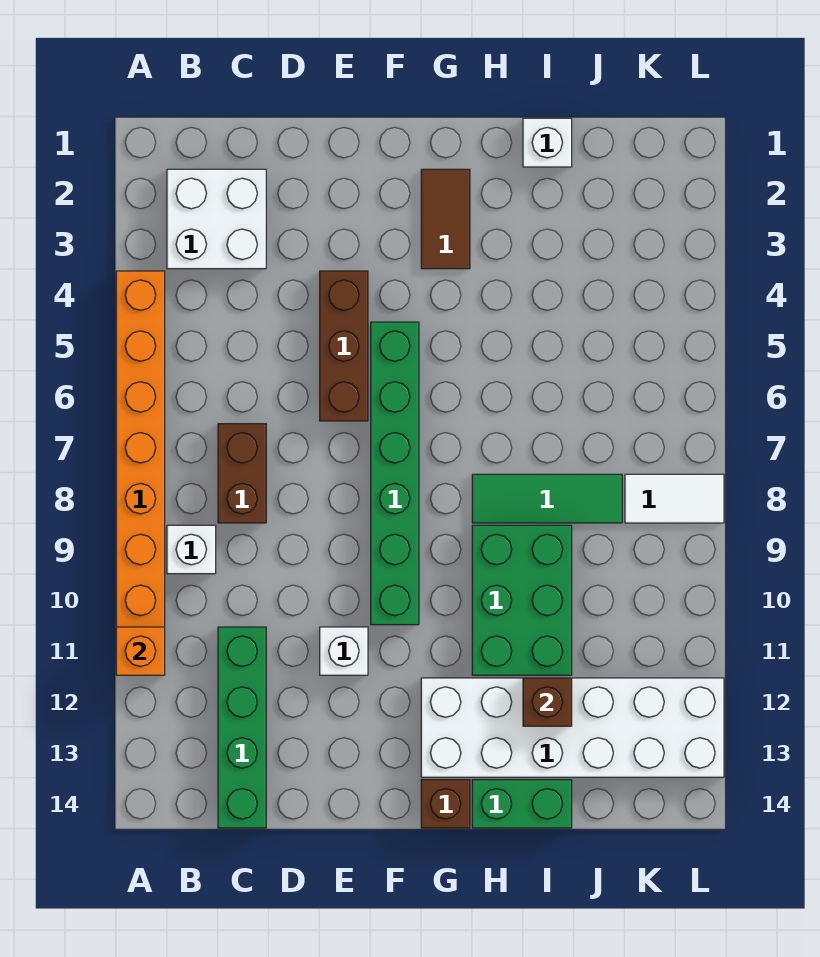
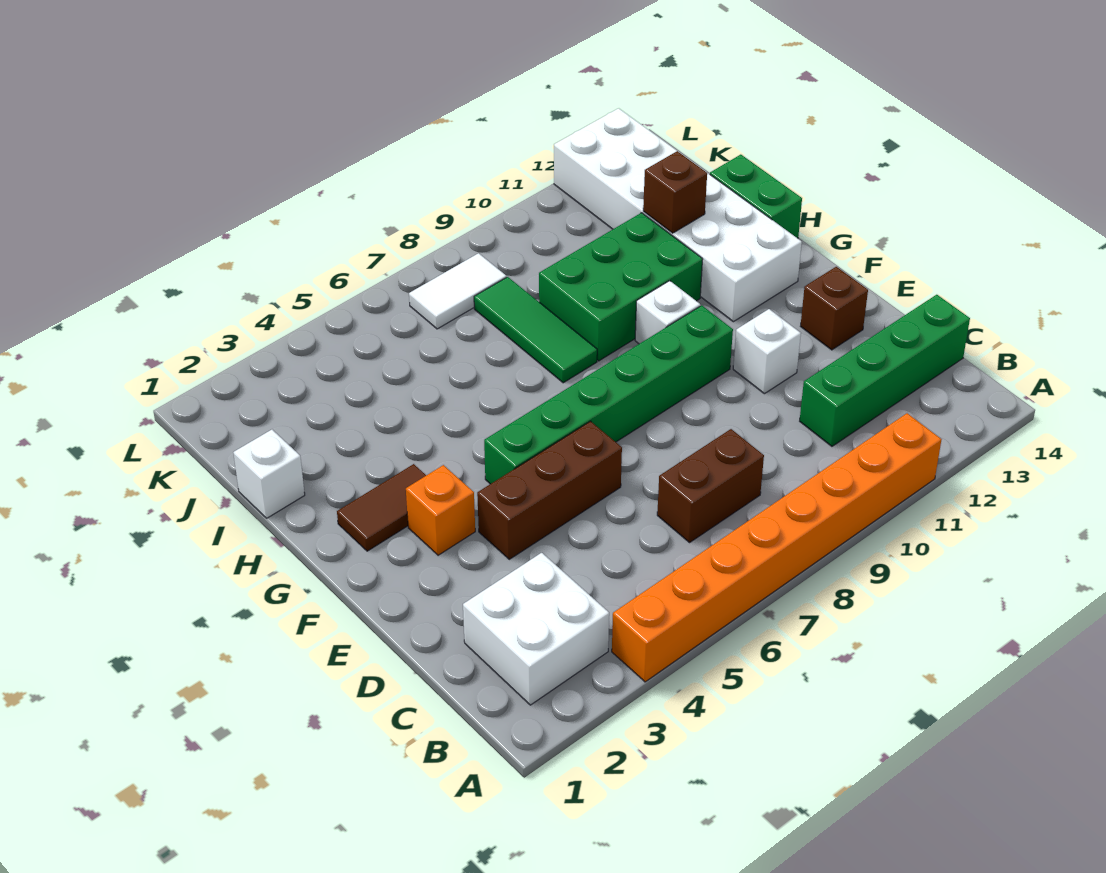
orange 1x1 brick [116,627,165,675] -> orange 1x1 brick moved to [406,465,475,555]
white 1x1 brick [167,525,216,574] -> white 1x1 brick moved to [635,281,700,344]
brown 1x1 brick [421,780,470,828] -> brown 1x1 brick moved to [801,267,868,350]
white 1x2 tile [625,474,724,523] -> white 1x2 tile turned to [409,253,506,329]

